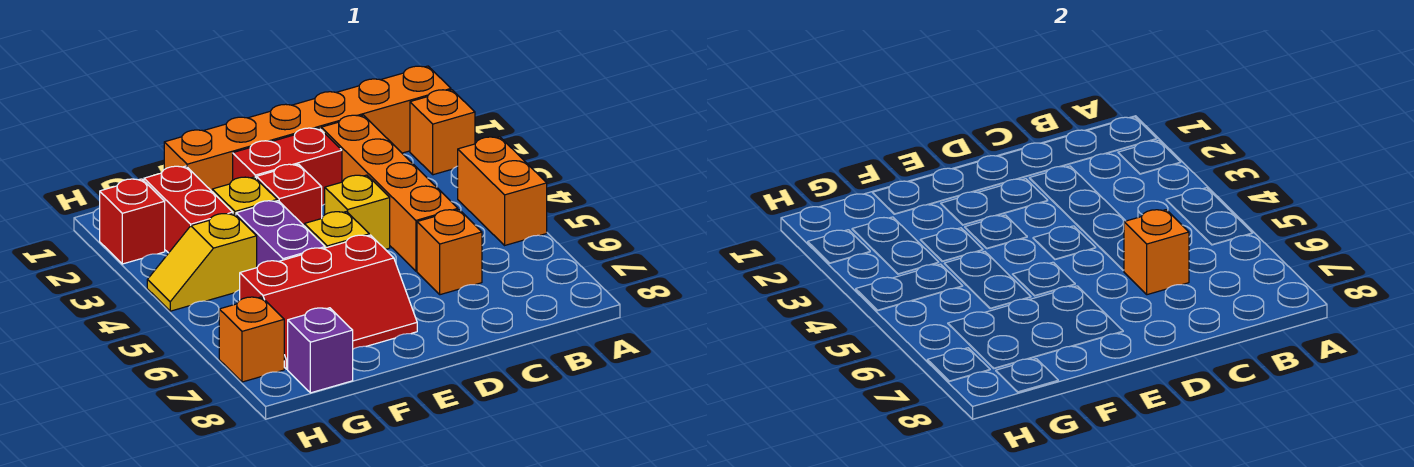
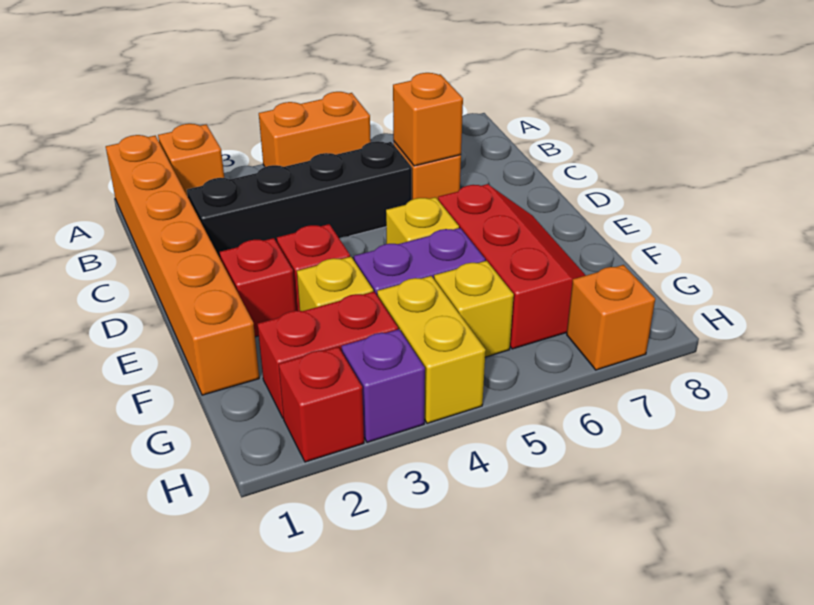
orange 1x4 brick [321,115,458,271] -> black 1x4 brick [187,141,412,258]
red 1x2 brick [233,128,342,205] -> red 1x1 brick [220,238,296,337]
yellow 1x1 brick [325,175,390,249] -> yellow 1x1 brick moved to [434,261,514,357]
yellow 1x2 slope [147,213,257,311] -> yellow 1x2 brick [377,276,486,423]
purple 1x1 brick [288,308,353,393] -> purple 1x1 brick moved to [341,329,425,442]

